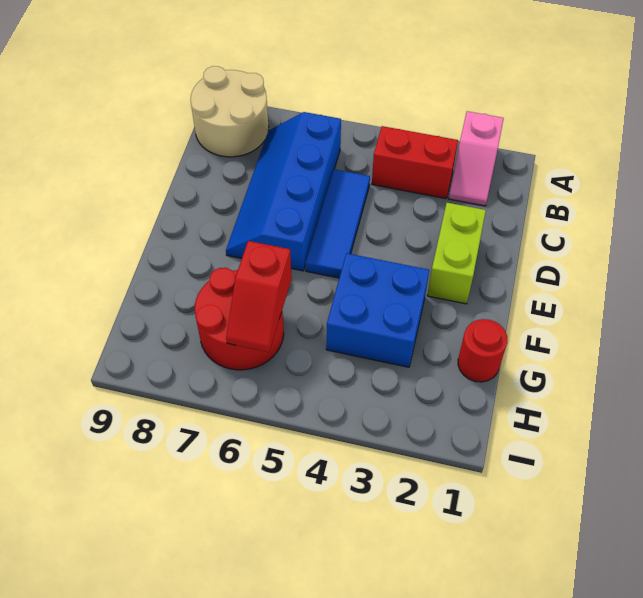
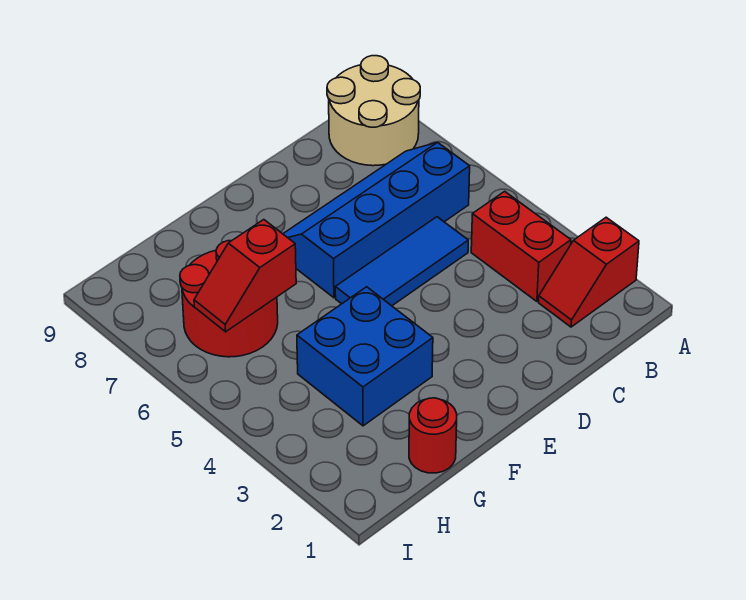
pink 1x2 slope [449,111,504,206] -> red 1x2 slope [539,217,639,327]
lime 1x2 brick [427,203,486,304] -> none

